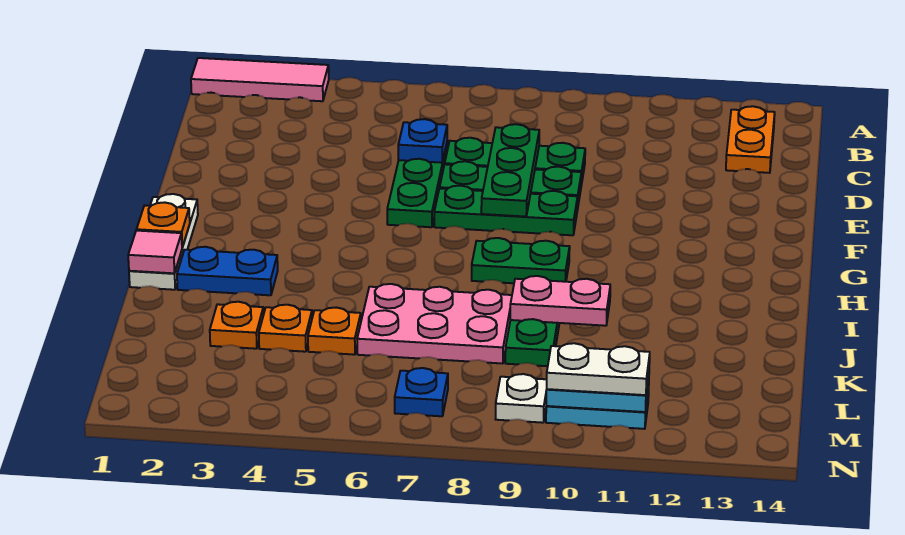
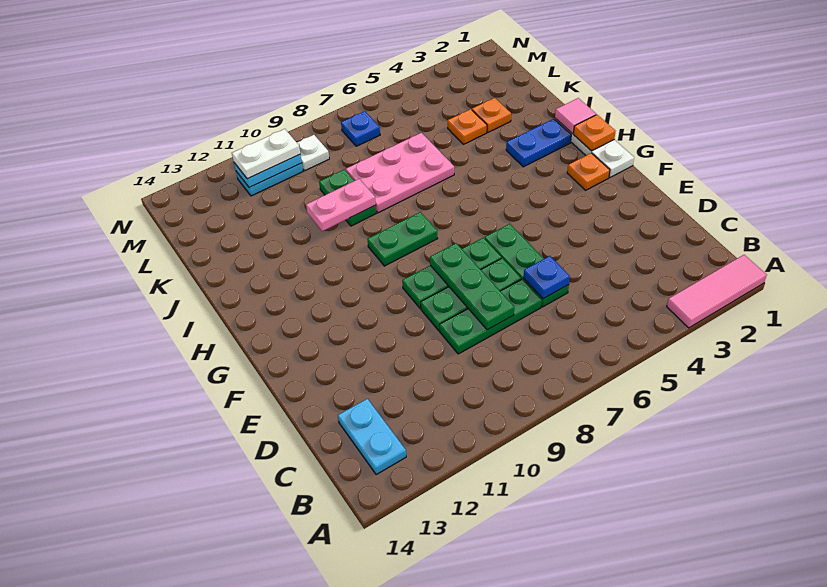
orange 1x2 plate [726,106,775,173] -> cyan 1x2 plate [338,399,406,475]
orange 1x1 plate [308,308,361,355] -> orange 1x1 plate moved to [567,153,610,190]

